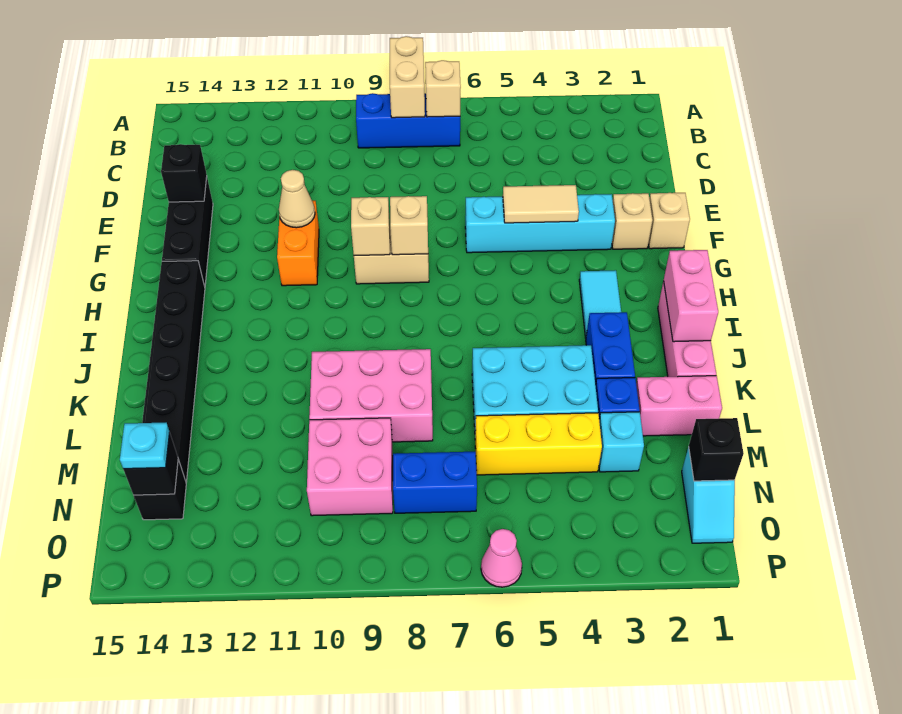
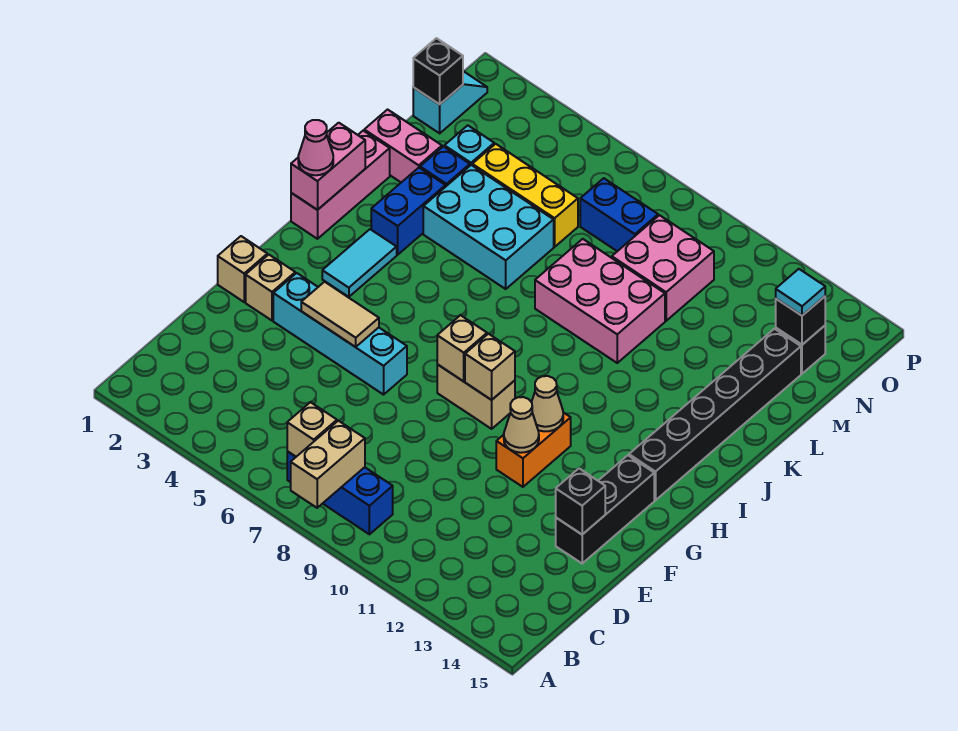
none -> tan 1x1 cone [532,376,563,431]
cyan 1x1 plate [120,423,170,469] -> cyan 1x1 tile [776,269,825,316]
pink 1x1 cone [481,529,522,587] -> pink 1x1 cone moved to [298,120,333,175]

